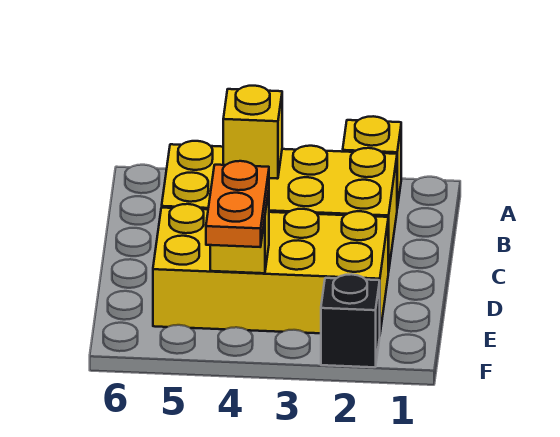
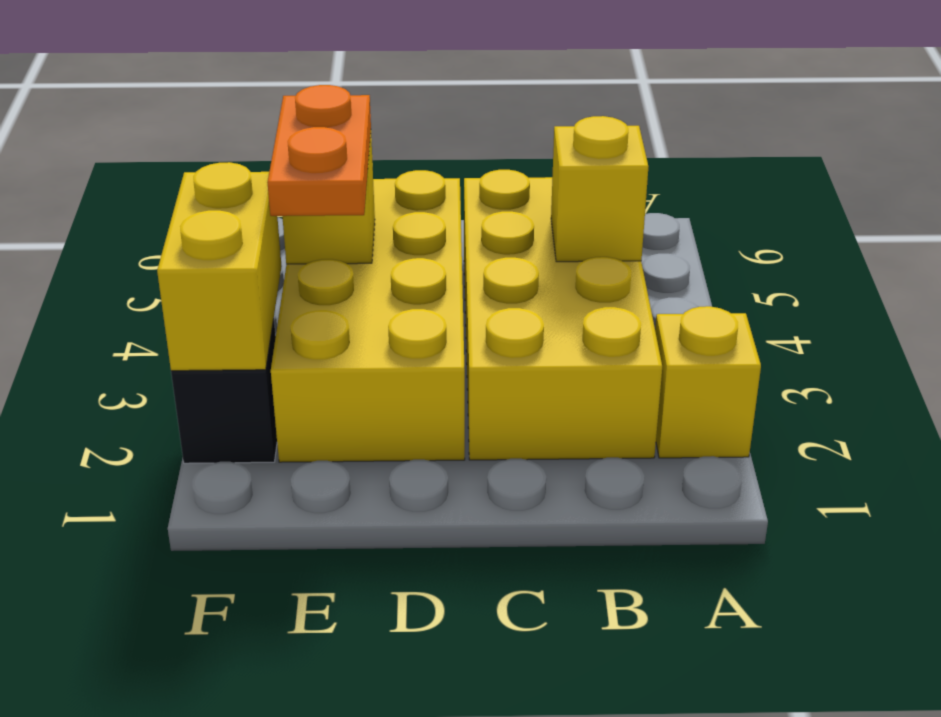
orange 1x2 plate [206,161,269,247] -> orange 1x2 plate turned to [267,85,371,216]
none -> yellow 1x2 brick [157,162,282,371]

